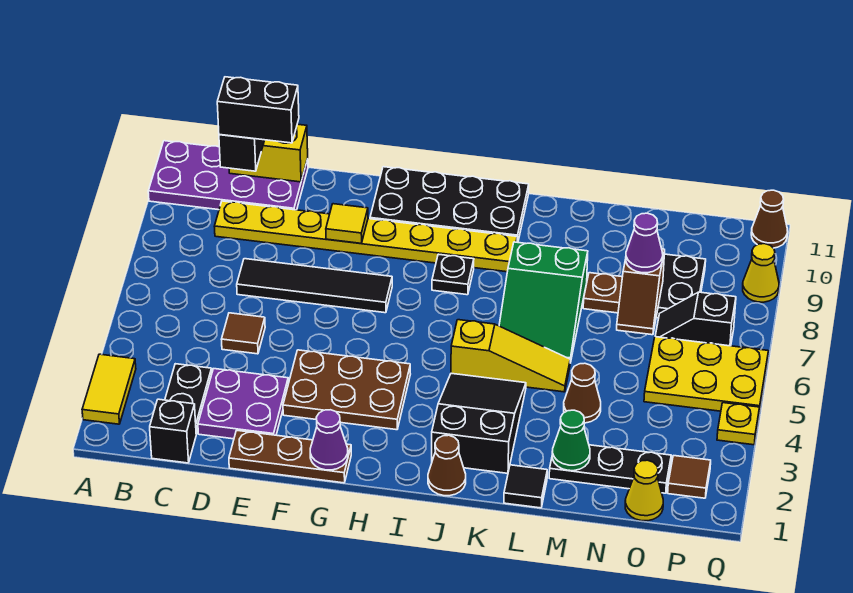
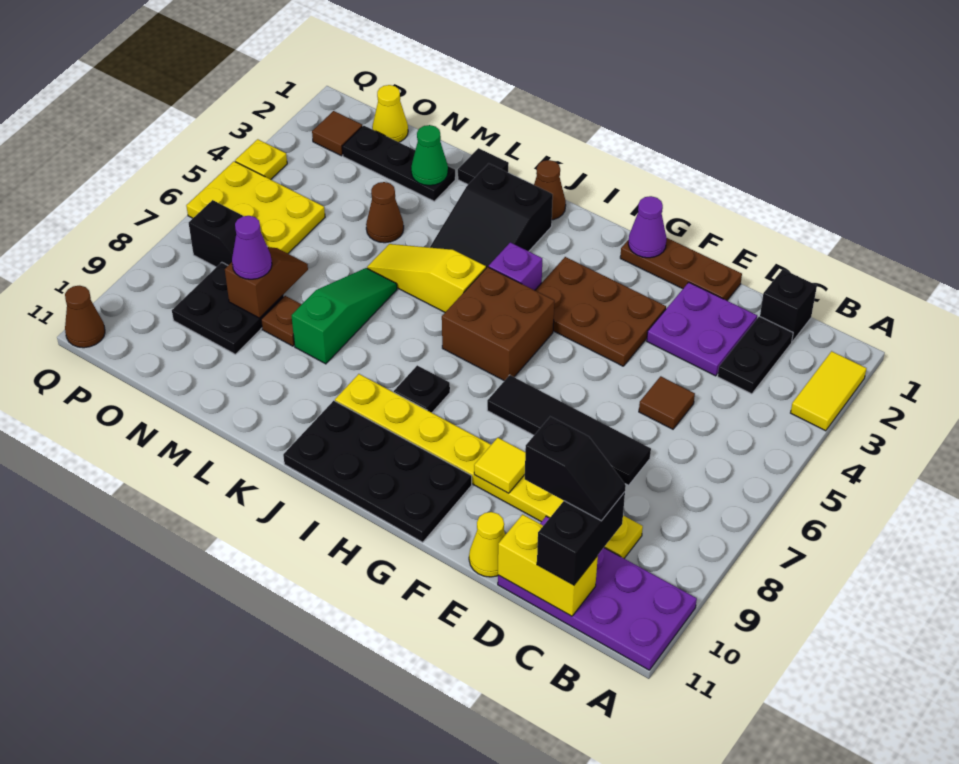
black 1x2 brick [217,77,299,143] -> black 1x2 slope [525,417,626,521]
none -> brown 2x2 brick [442,267,554,381]
none -> purple 1x1 brick [489,242,542,290]
green 2x3 slope [499,242,588,363] -> green 1x3 slope [291,268,397,364]
yellow 1x1 cone [743,244,779,302] -> yellow 1x1 cone moved to [469,512,505,577]

